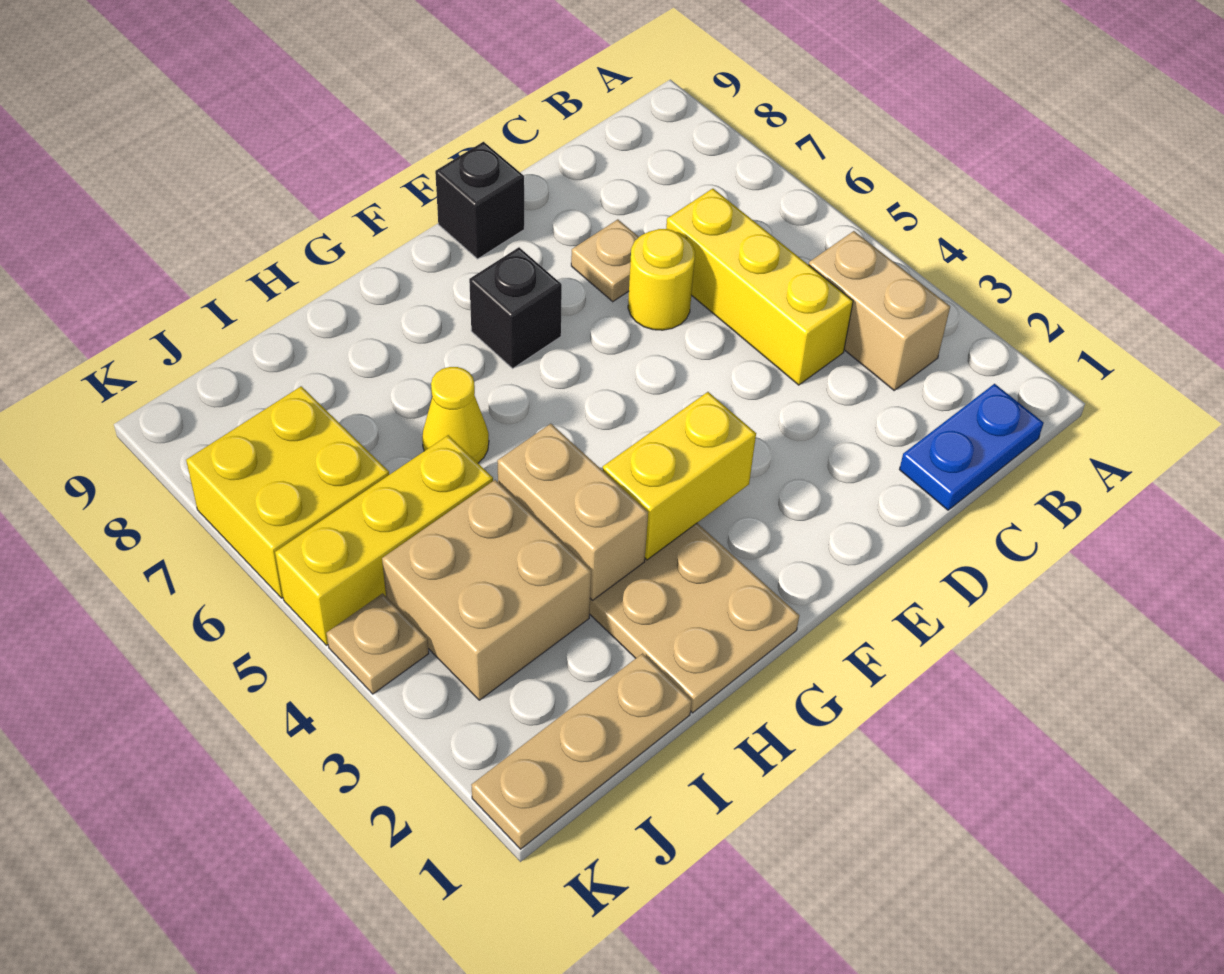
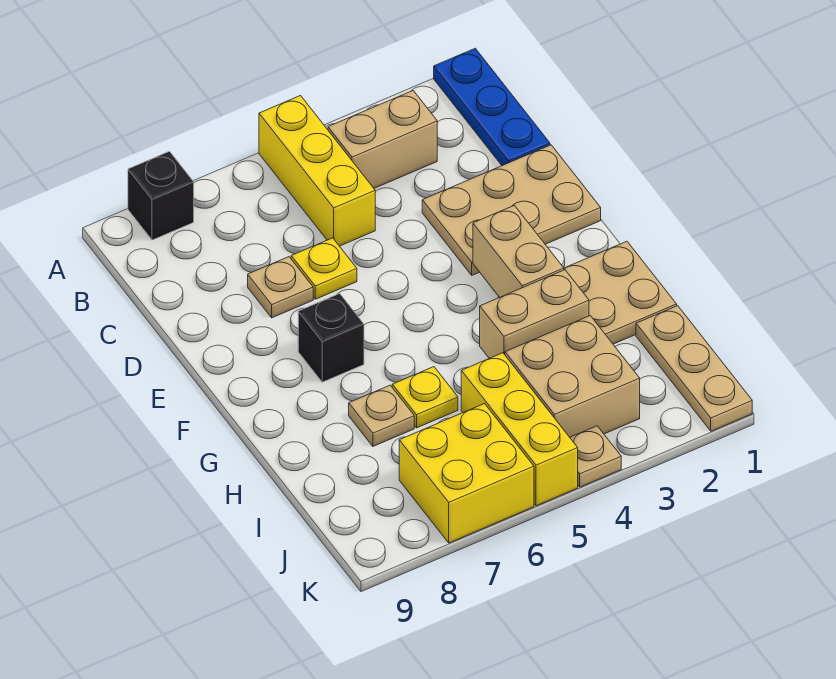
blue 1x2 plate [899,384,1044,510] -> blue 1x3 plate [434,48,550,166]
yellow 1x3 brick [666,189,853,385] -> yellow 1x3 brick turned to [259,96,375,246]
none -> tan 2x3 plate [422,145,601,275]
yellow 1x1 round brick [628,229,695,330] -> yellow 1x1 plate [291,238,357,299]
black 1x1 brick [435,142,524,259] -> black 1x1 brick moved to [128,151,194,240]
yellow 1x2 brick [603,392,756,560] -> tan 1x2 brick [473,205,564,297]
yellow 1x1 cone [422,367,489,463] -> yellow 1x1 plate [392,367,458,428]
none -> tan 1x1 plate [349,385,414,446]

